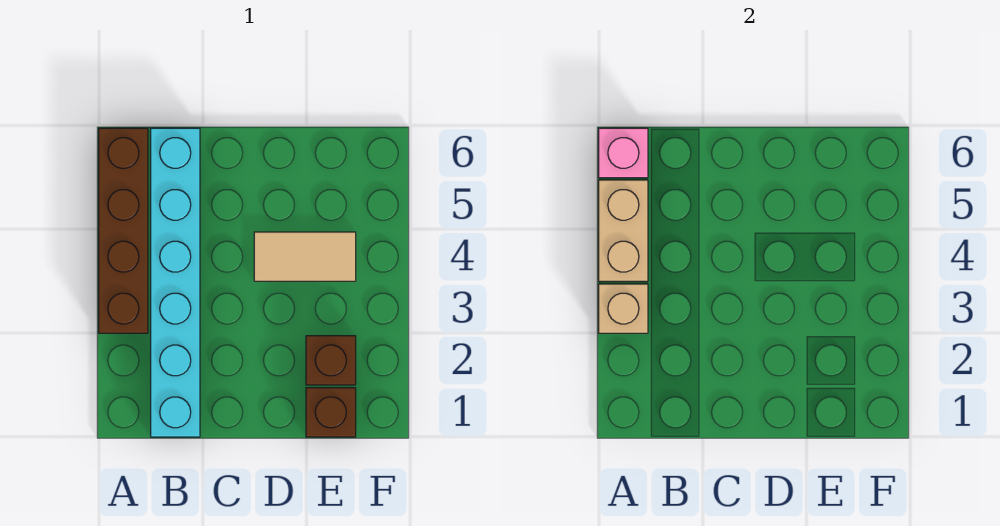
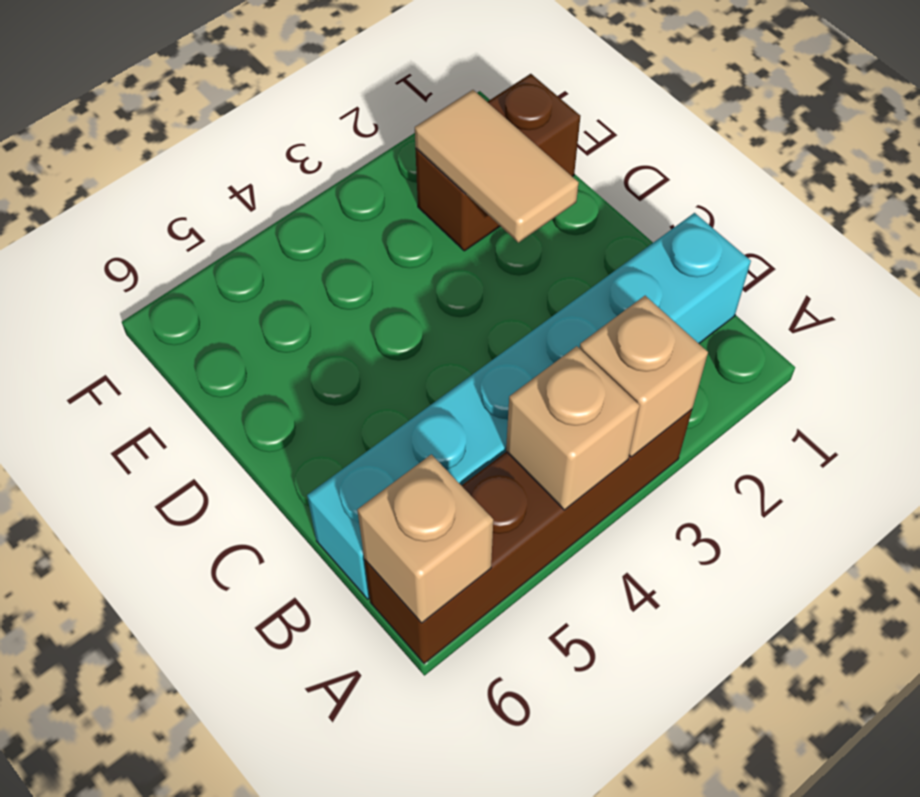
tan 1x2 brick [599,180,648,281] -> tan 1x1 brick [506,346,640,510]
pink 1x1 brick [599,128,648,178] -> tan 1x1 brick [358,454,493,623]
tan 1x2 tile [254,232,356,281] -> tan 1x2 tile moved to [415,90,579,243]

